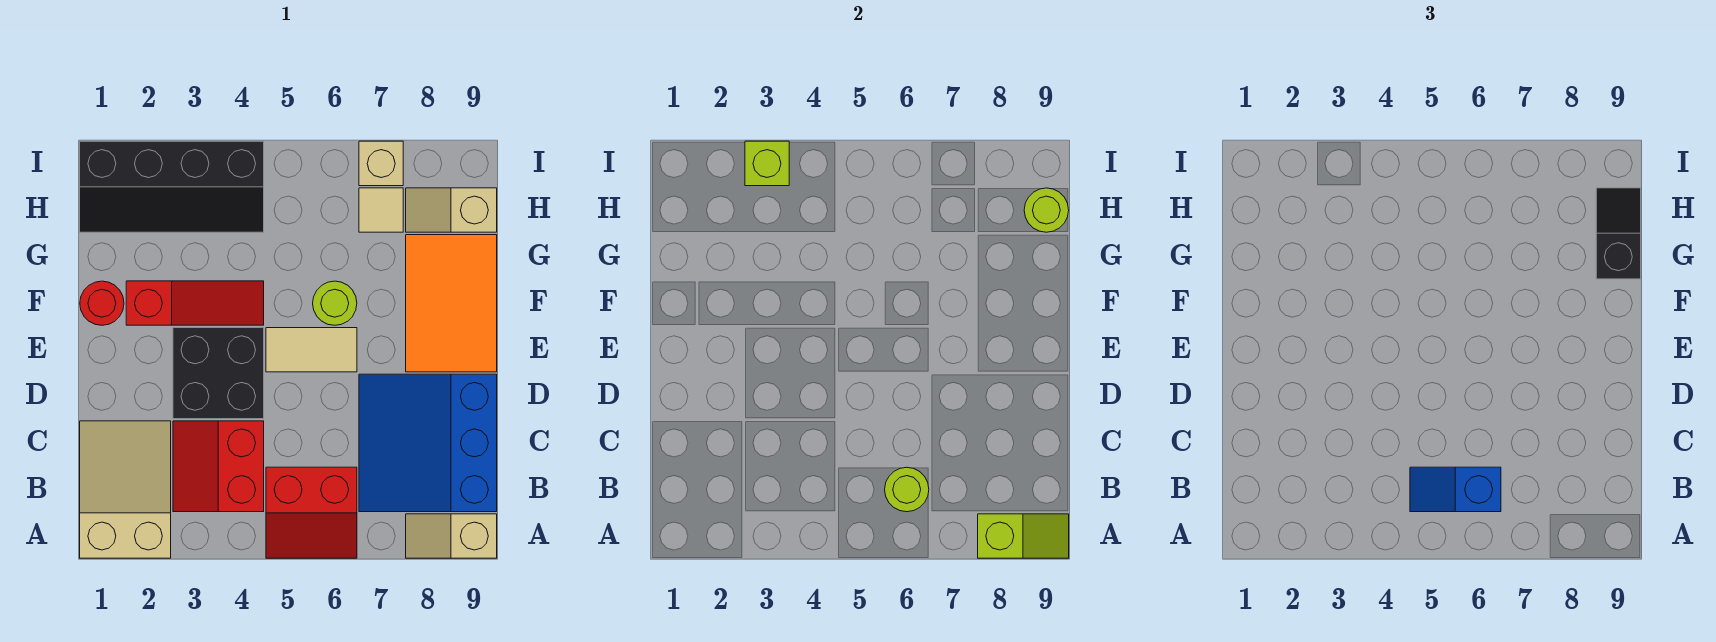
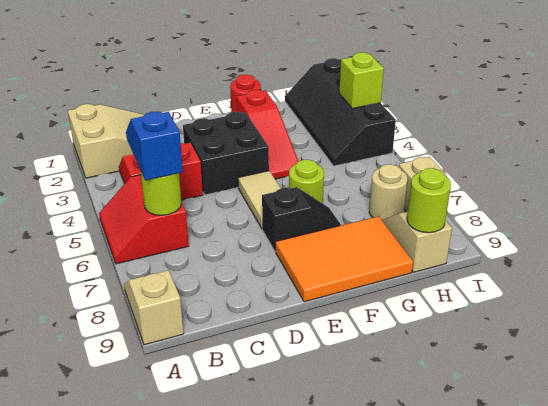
lime 1x2 slope [978,514,1069,558] -> none
blue 3x3 slope [359,374,497,512] -> none
black 1x2 slope [1596,188,1641,279] -> black 1x2 slope moved to [262,187,341,252]
tan 1x1 tile [359,188,403,232] -> tan 1x1 round brick [369,164,407,220]

